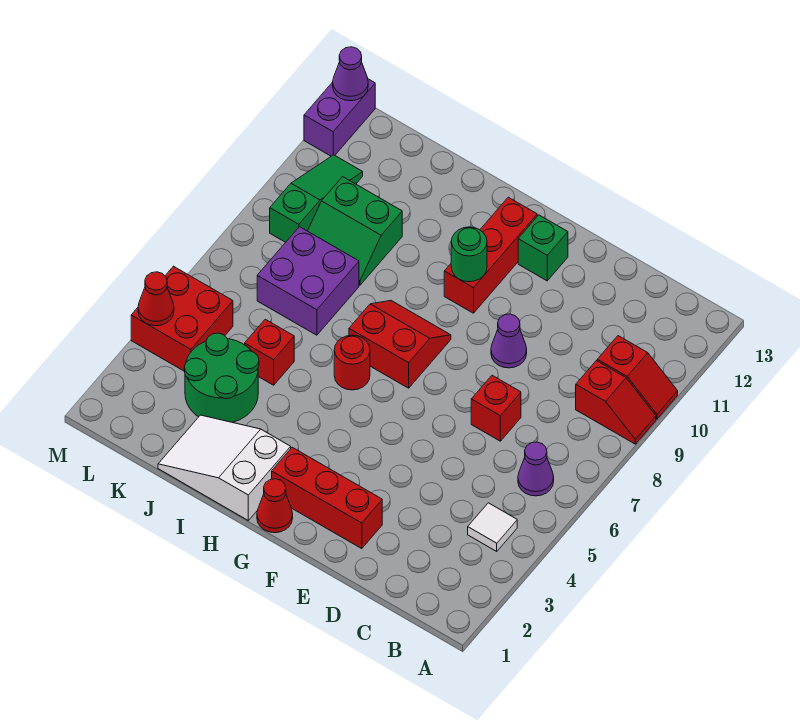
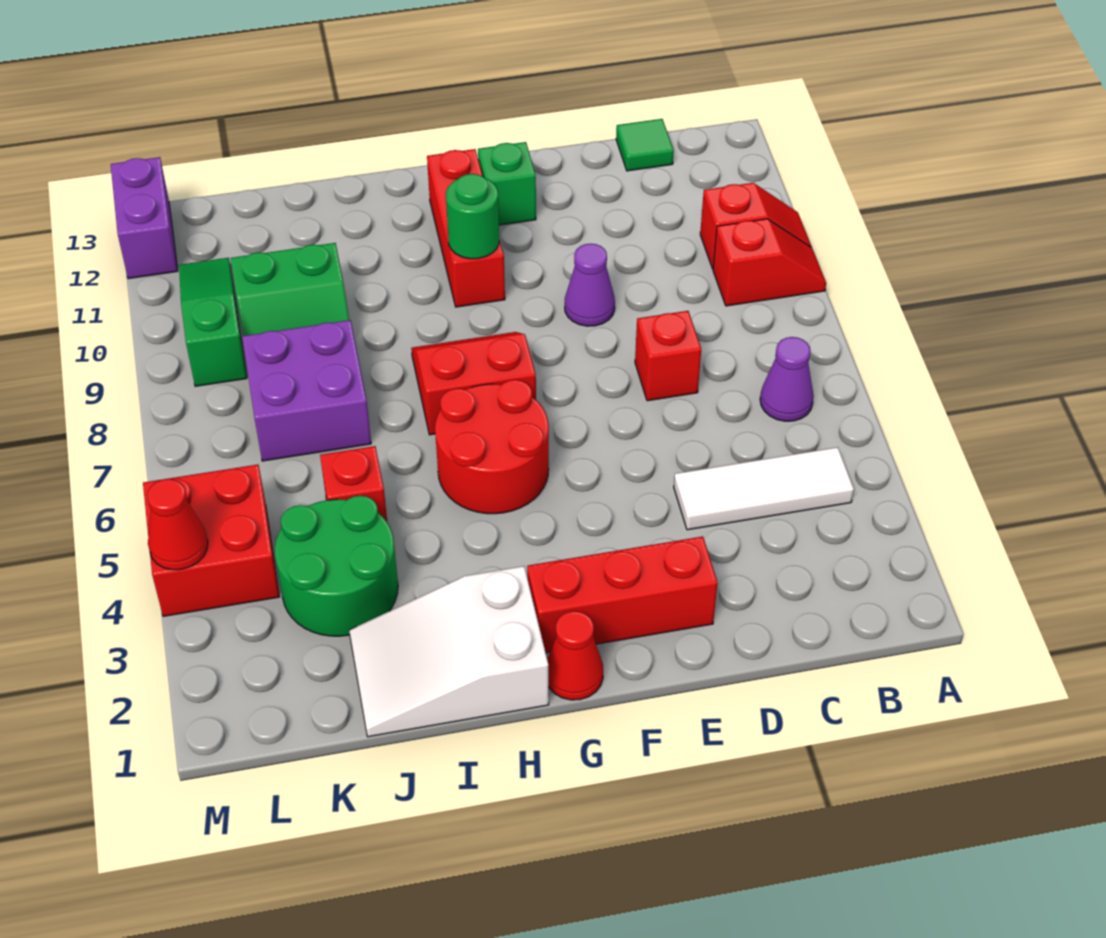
white 1x1 tile [468,503,517,551] -> white 1x3 tile [674,447,854,530]
none -> green 1x1 tile [616,119,674,171]
red 1x1 round brick [334,335,370,390] -> red 2x2 round brick [435,380,549,514]
purple 1x1 cone [333,47,368,101] -> none

